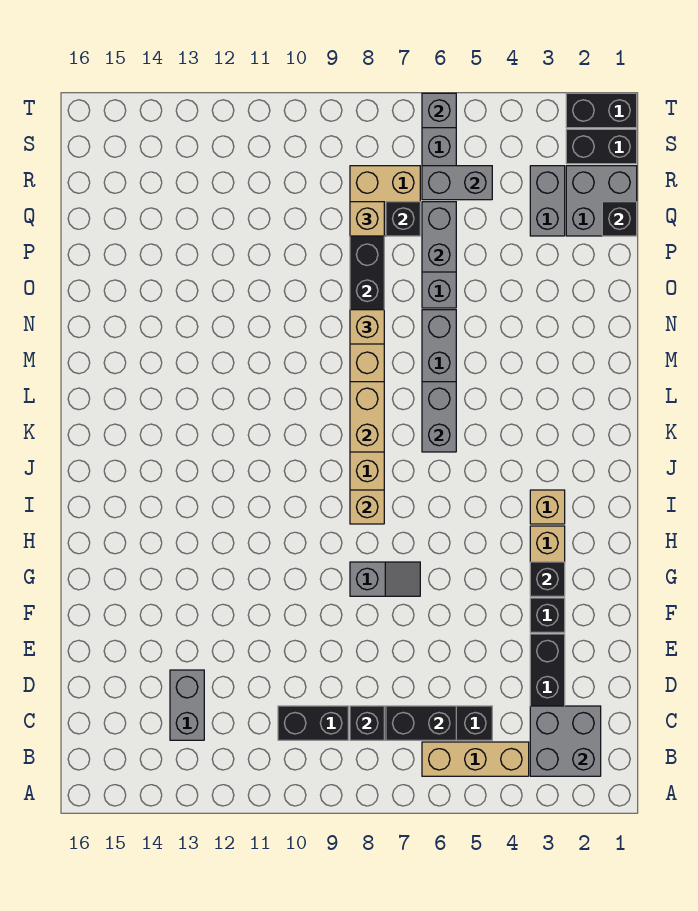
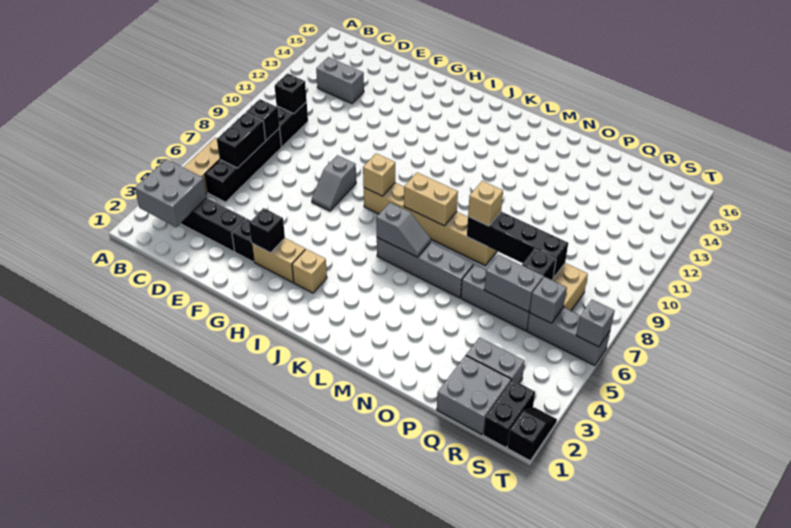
grey 1x2 brick [422,382,456,452] -> grey 1x2 slope [376,203,431,257]
black 1x1 brick [602,202,637,236] -> black 1x1 brick moved to [275,73,307,114]
tan 1x1 brick [350,202,384,236] -> none
grey 1x2 brick [422,166,492,200] -> grey 1x1 brick [530,277,567,323]
black 1x2 brick [566,93,637,128] -> black 1x2 slope [507,407,557,461]

